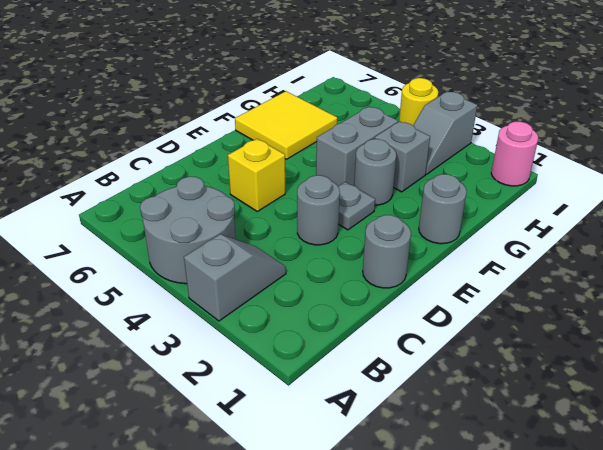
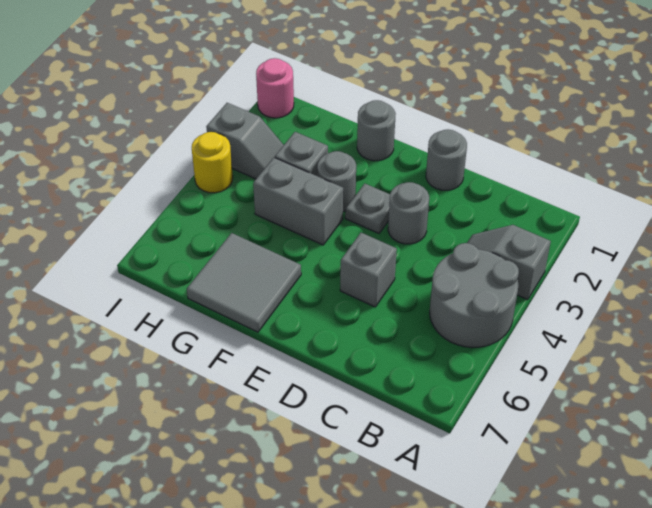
yellow 1x1 brick [228,139,285,211] -> grey 1x1 brick [340,233,397,307]
yellow 2x2 tile [235,91,337,159] -> grey 2x2 tile [187,233,301,332]

